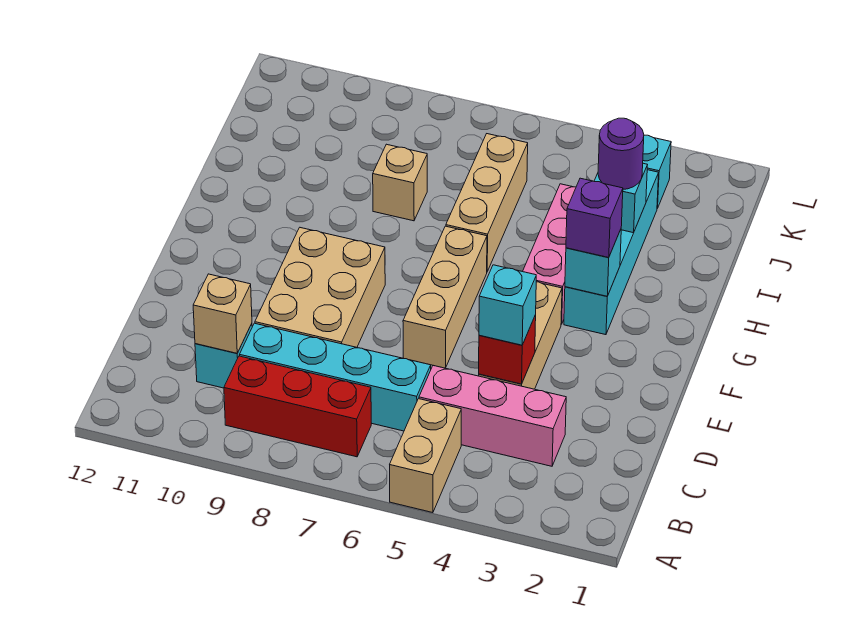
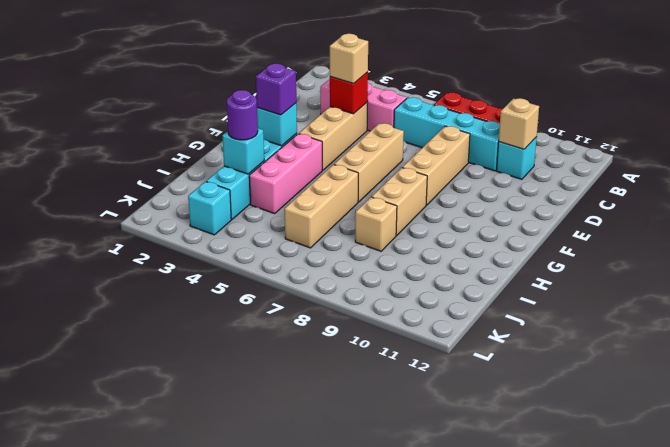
tan 1x2 brick [390,399,461,513] -> tan 1x2 brick moved to [372,168,427,235]
cyan 1x1 brick [479,265,536,345] -> tan 1x1 brick [330,34,368,84]
tan 2x3 brick [255,228,385,347] -> tan 1x3 brick [402,126,470,205]

